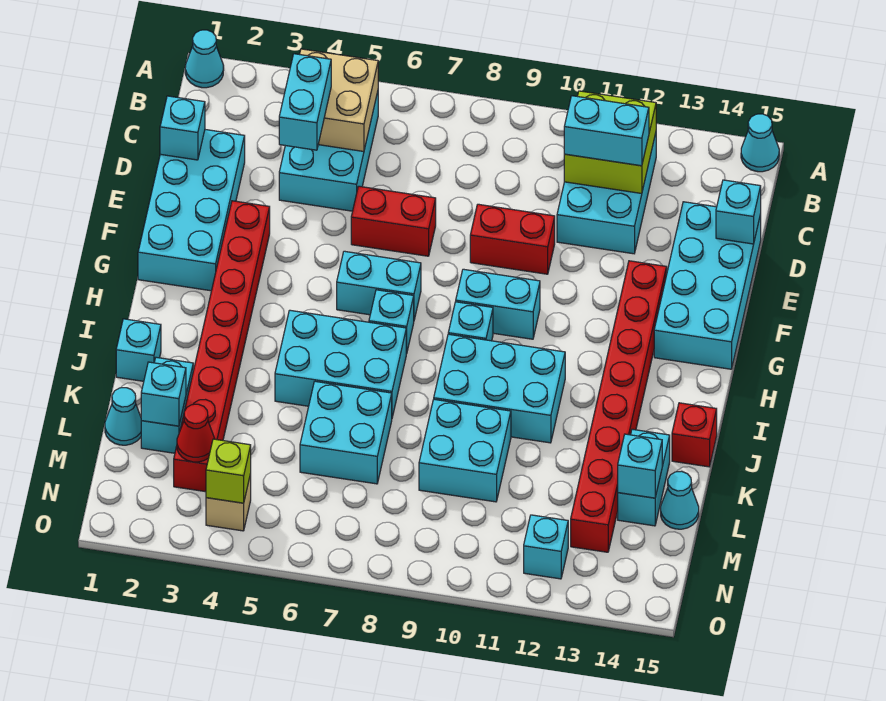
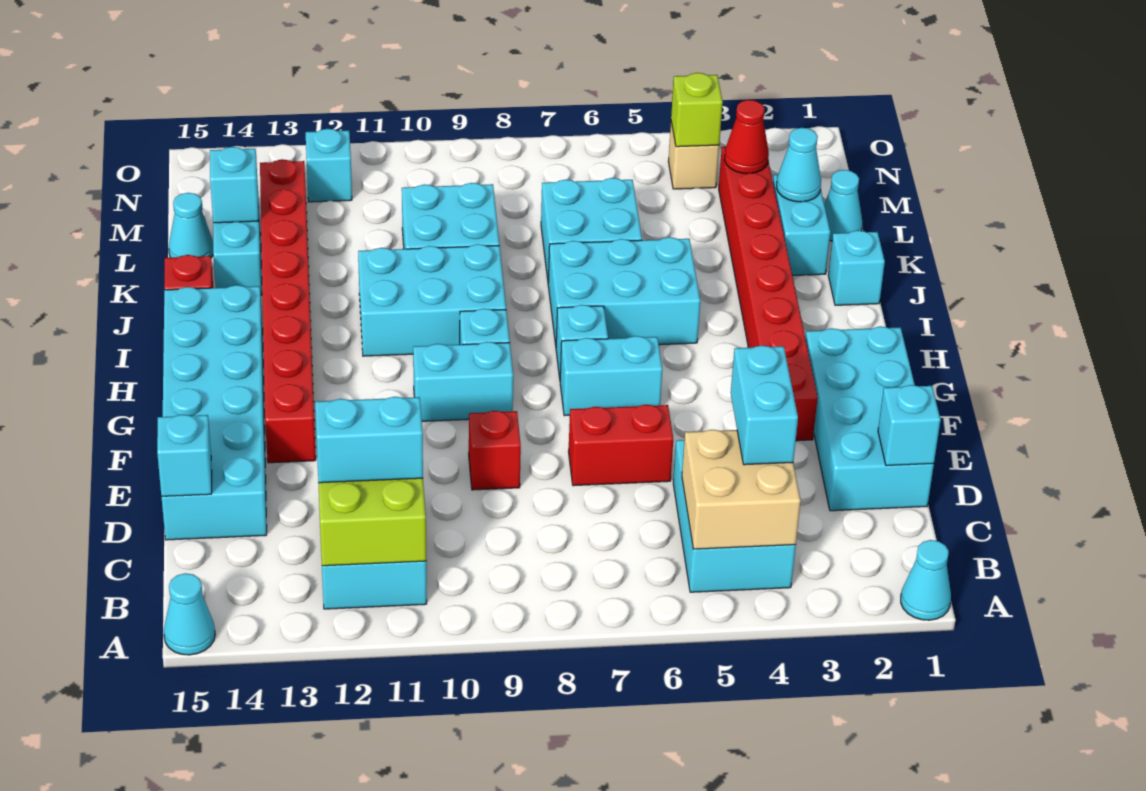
cyan 2x4 brick [654,202,761,369] -> cyan 2x6 brick [161,285,267,540]
red 1x2 brick [470,204,555,274] -> red 1x1 brick [469,411,521,490]
cyan 1x1 brick [141,362,186,426] -> cyan 1x1 cone [776,128,821,202]

